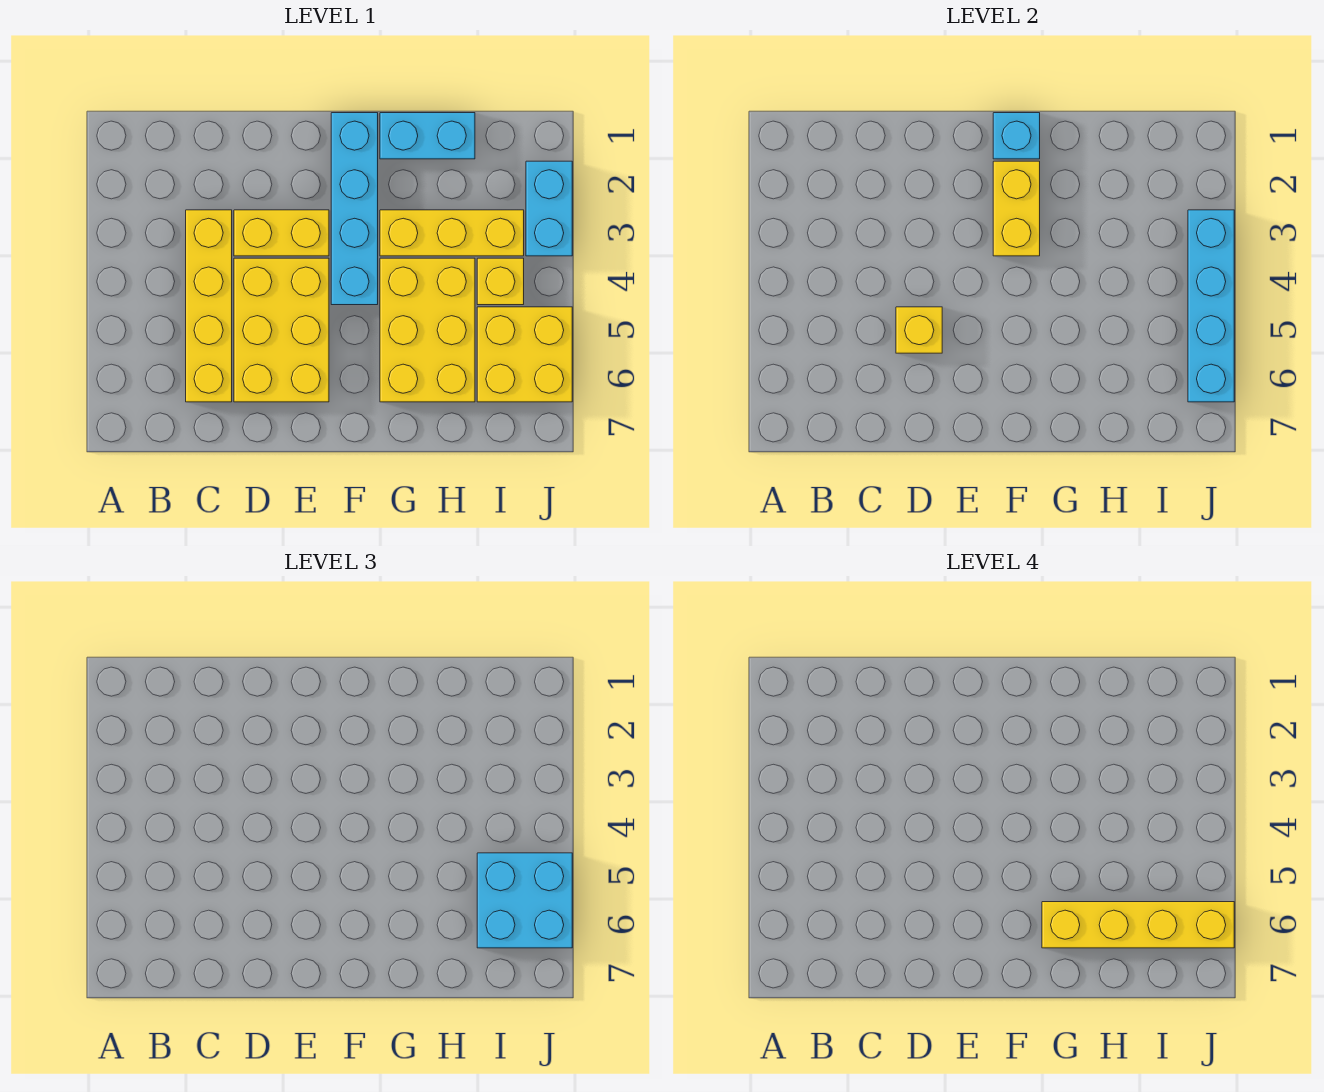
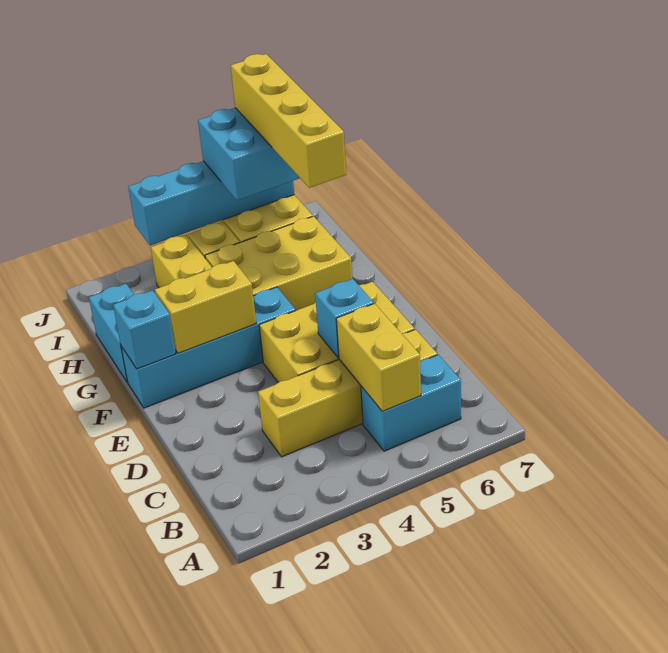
yellow 1x2 brick [234,210,329,256] -> yellow 1x2 brick moved to [336,303,421,411]
yellow 1x1 brick [896,307,942,353] -> cyan 1x1 brick [315,279,374,358]
cyan 1x2 brick [526,161,572,256] -> cyan 1x2 brick moved to [361,355,461,451]

